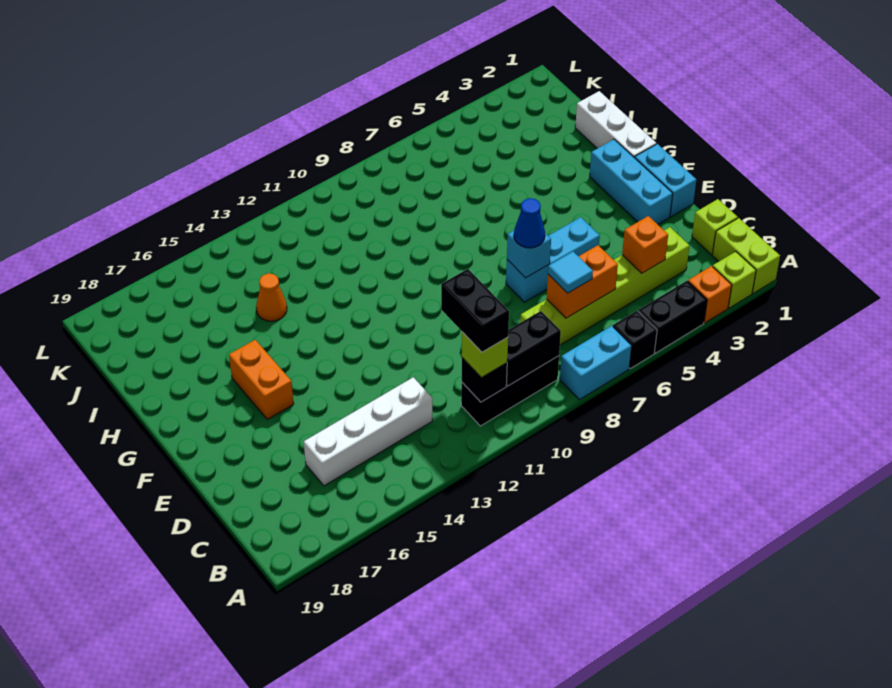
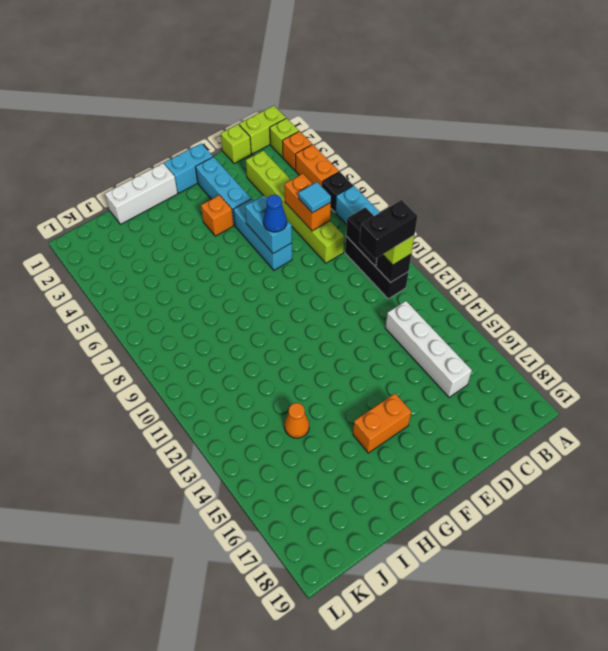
black 1x2 brick [638,281,707,353] -> orange 1x2 brick [295,144,339,186]
orange 1x1 brick [622,216,668,273] -> orange 1x1 brick moved to [201,195,233,236]
cyan 1x3 brick [590,139,673,224] -> cyan 1x3 brick turned to [196,157,251,225]
cyan 1x1 brick [507,231,551,278] -> cyan 1x2 brick [245,195,292,254]

